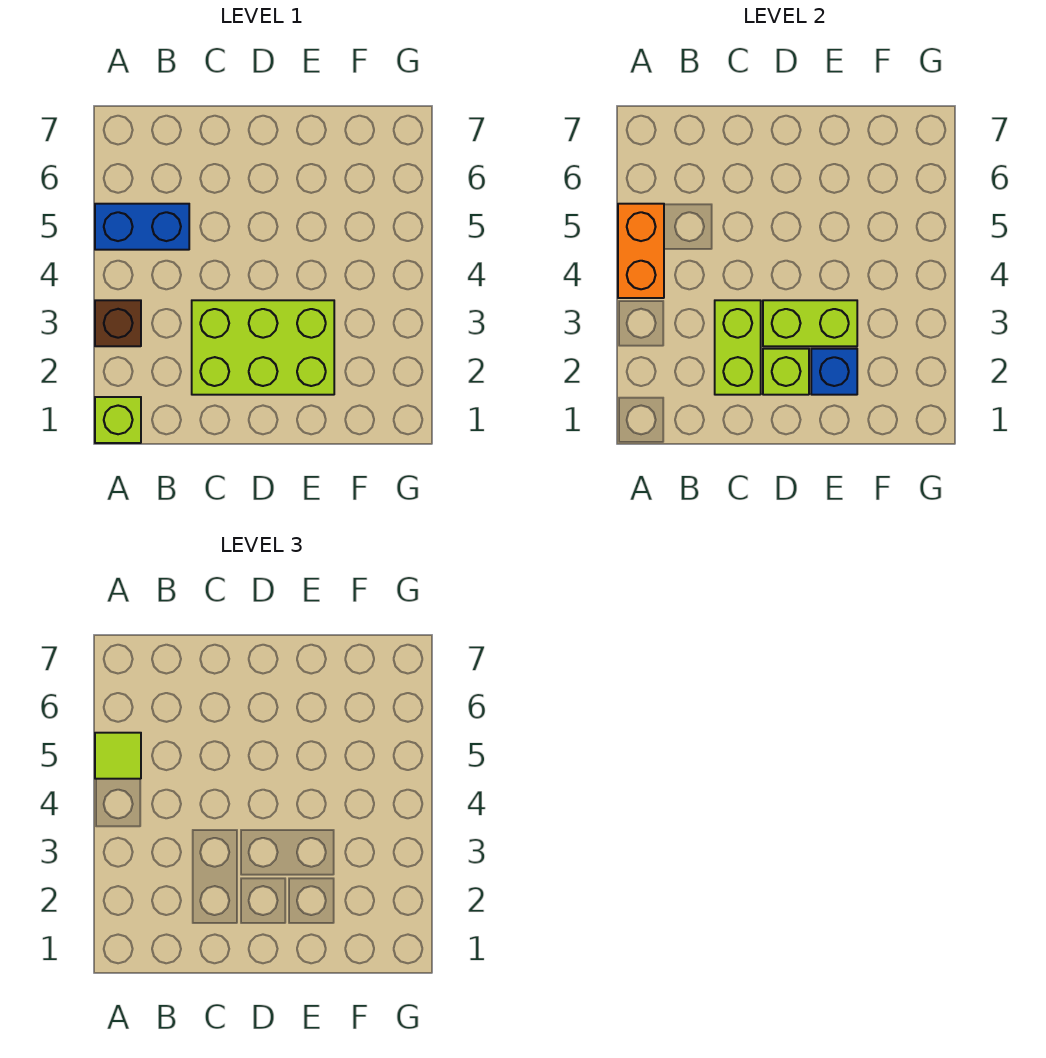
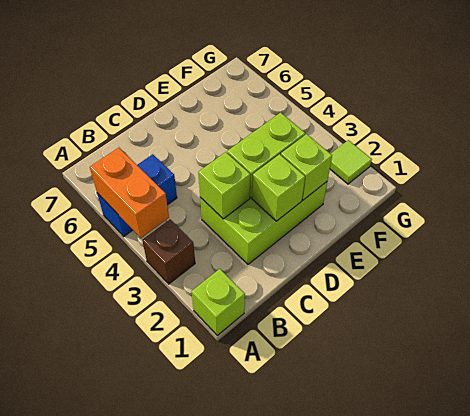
lime 1x1 tile [95,733,141,779] -> lime 1x1 tile moved to [330,140,372,184]
lime 1x2 brick [715,300,761,395] -> lime 1x1 brick [198,152,250,219]
blue 1x1 brick [811,349,857,395] -> lime 1x1 brick [281,134,332,200]

